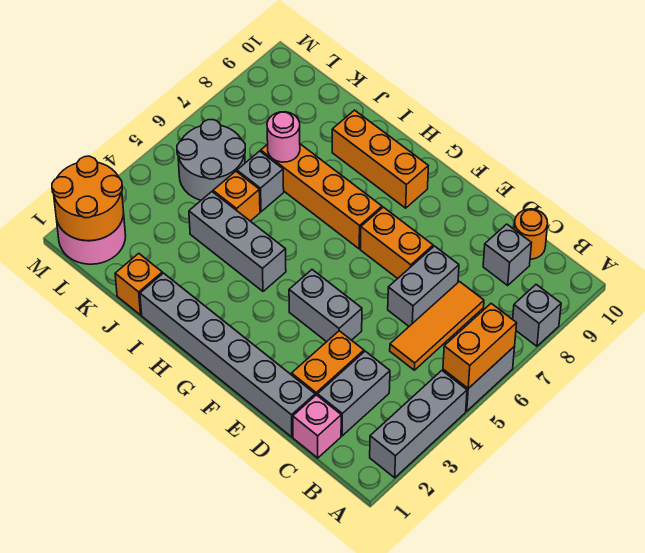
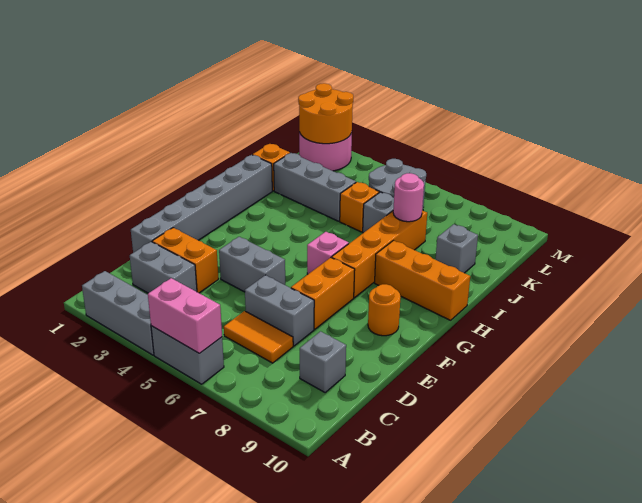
orange 1x2 brick [443,304,517,388] -> pink 1x2 brick [148,278,222,353]
grey 1x1 brick [513,285,561,346] -> grey 1x1 brick moved to [436,224,478,273]
pink 1x1 brick [293,395,341,458] -> pink 1x1 brick moved to [307,232,349,274]
orange 1x3 tile [390,282,484,370] -> orange 1x2 tile [224,311,293,363]
orange 1x1 round brick [514,209,548,259] -> orange 1x1 round brick moved to [368,284,401,336]
grey 1x2 brick [289,270,362,342] -> grey 1x2 brick turned to [219,237,285,292]
orange 1x3 brick [332,110,428,208] -> orange 1x3 brick turned to [375,241,470,320]
grey 1x3 brick [189,192,286,291] -> grey 1x3 brick turned to [274,153,356,221]

